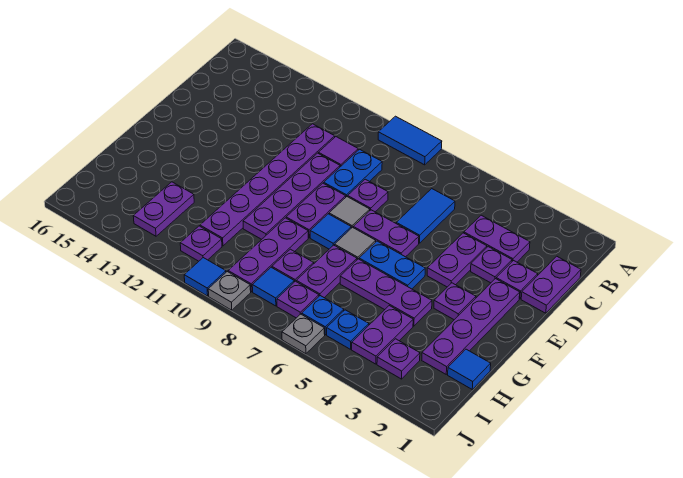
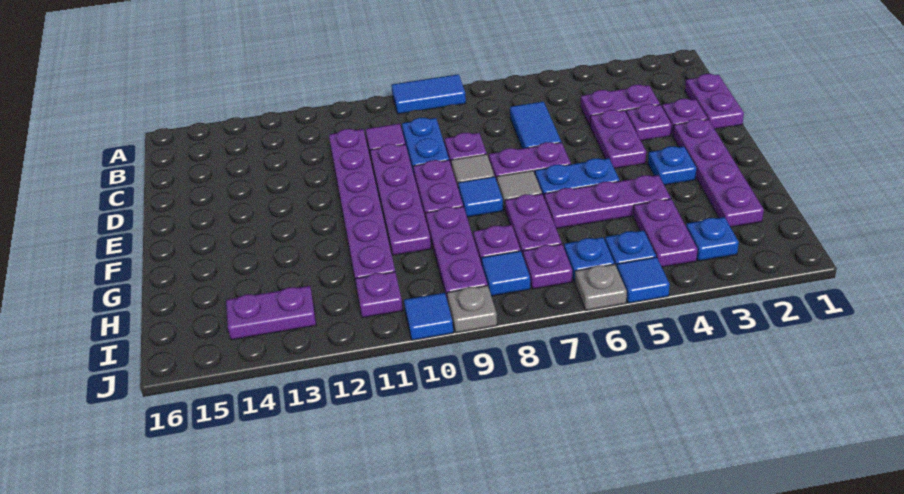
purple 1x1 plate [434,283,476,320] -> blue 1x1 plate [648,146,696,185]
blue 1x1 tile [448,349,491,389] -> blue 1x1 tile moved to [617,257,670,303]
purple 1x2 plate [133,182,194,236] -> purple 1x2 plate turned to [226,286,316,340]
purple 1x1 plate [377,339,420,379] -> blue 1x1 plate [686,217,739,261]

